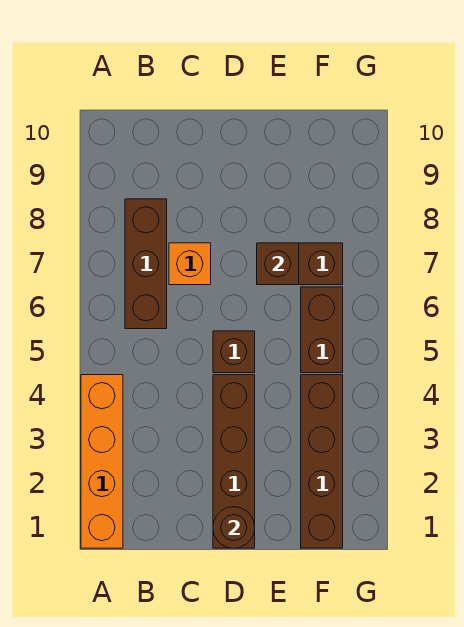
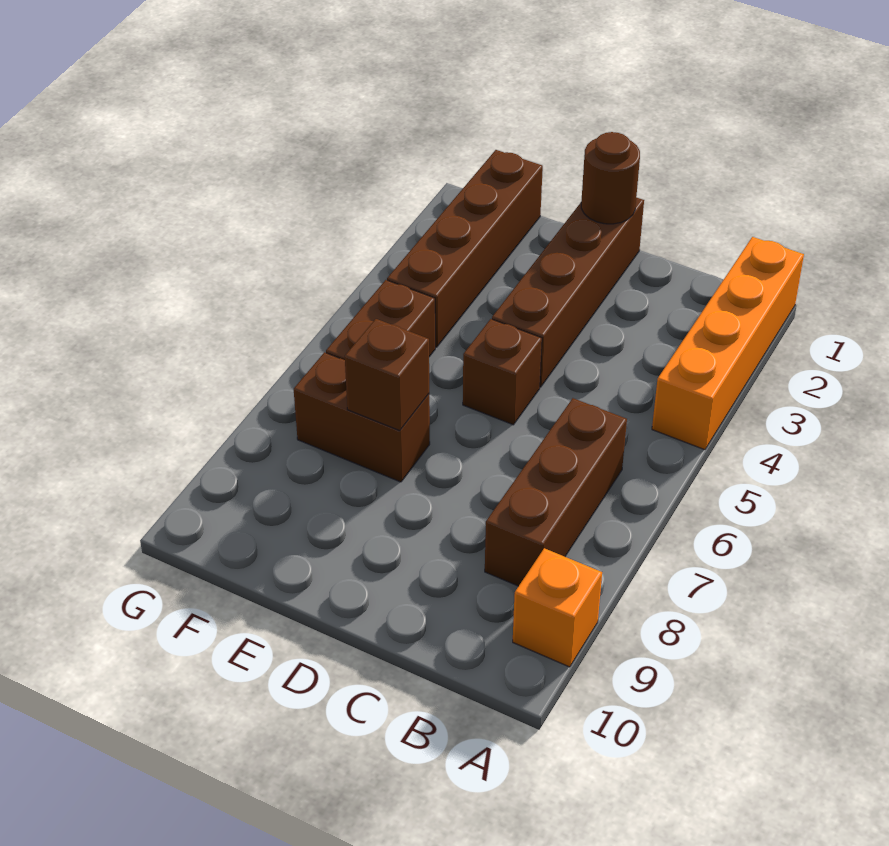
orange 1x1 brick [169,243,211,285] -> orange 1x1 brick moved to [513,548,602,667]

